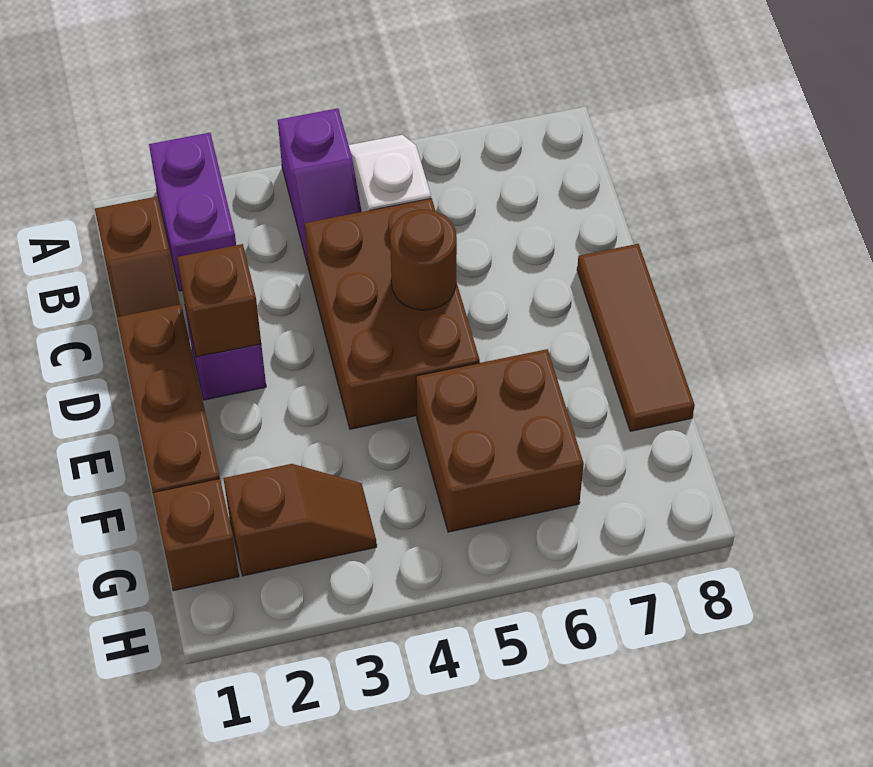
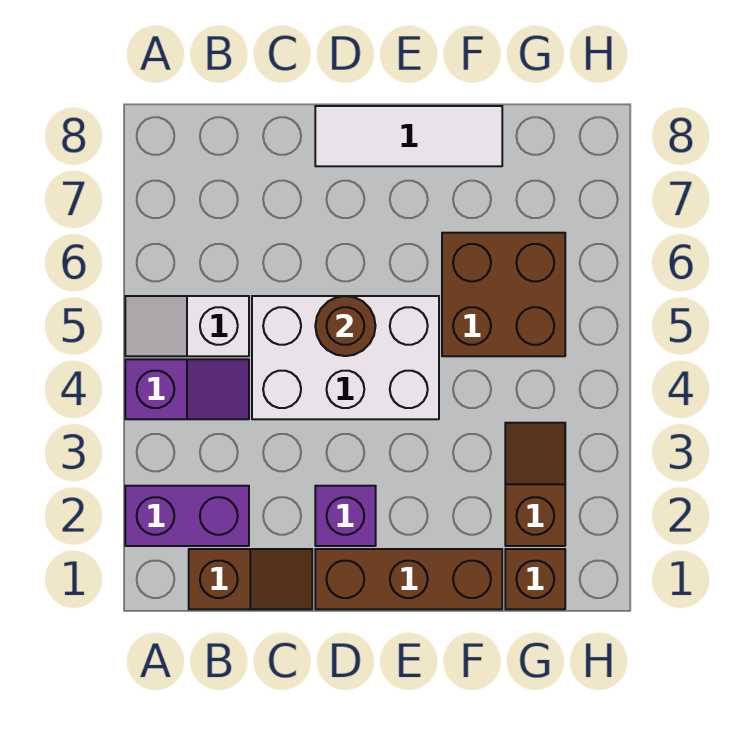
brown 2x3 brick [305,198,480,429] -> white 2x3 brick [252,296,439,419]
brown 1x1 brick [177,244,261,357] -> none
brown 1x3 tile [577,244,695,431] -> white 1x3 tile [315,106,502,166]

